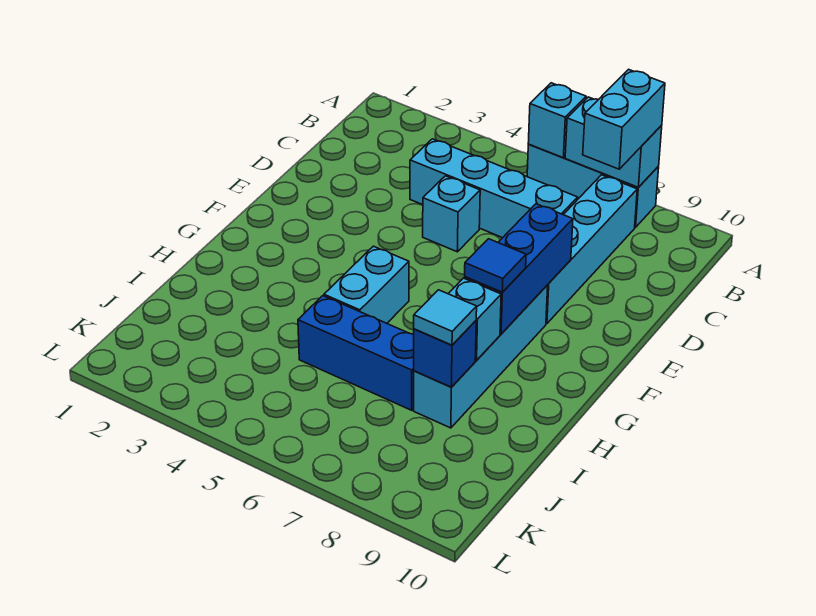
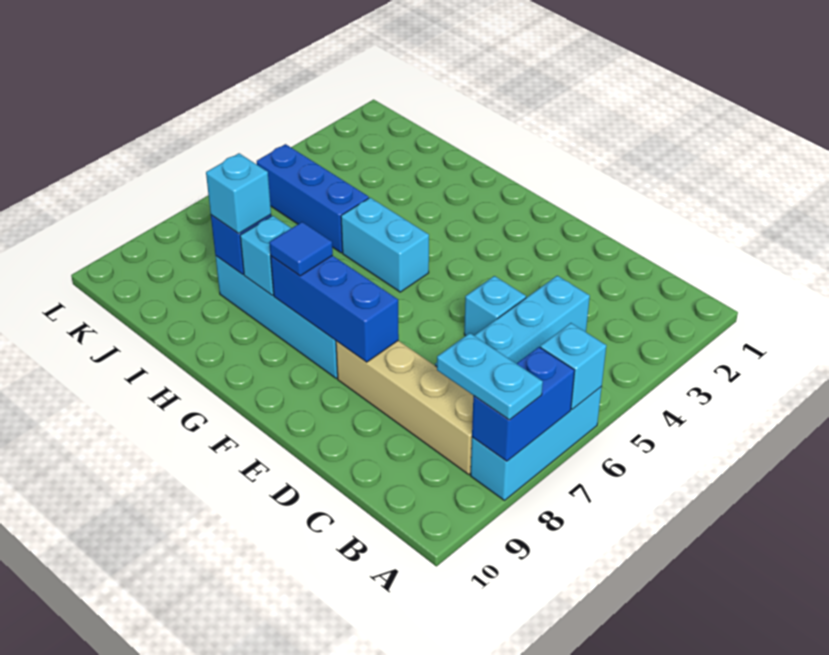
cyan 1x2 brick [565,97,662,187] -> blue 1x2 brick [472,347,575,461]
cyan 1x2 brick [583,69,665,169] -> cyan 1x2 plate [437,333,543,420]
cyan 1x4 brick [546,175,637,324] -> tan 1x4 brick [336,341,473,474]
blue 1x3 brick [298,296,414,410] -> blue 1x3 brick turned to [257,144,369,253]
cyan 1x1 tile [414,290,477,345] -> cyan 1x1 brick [206,153,271,234]

